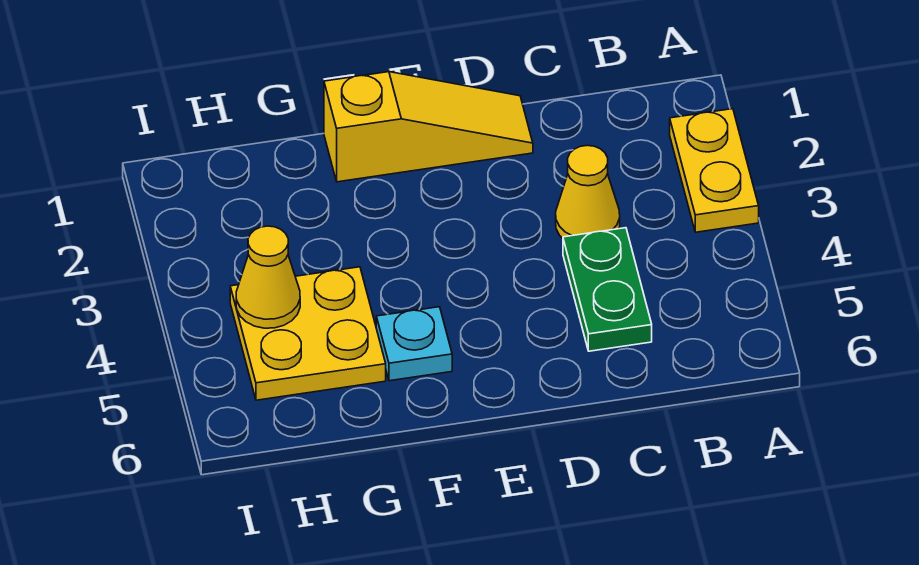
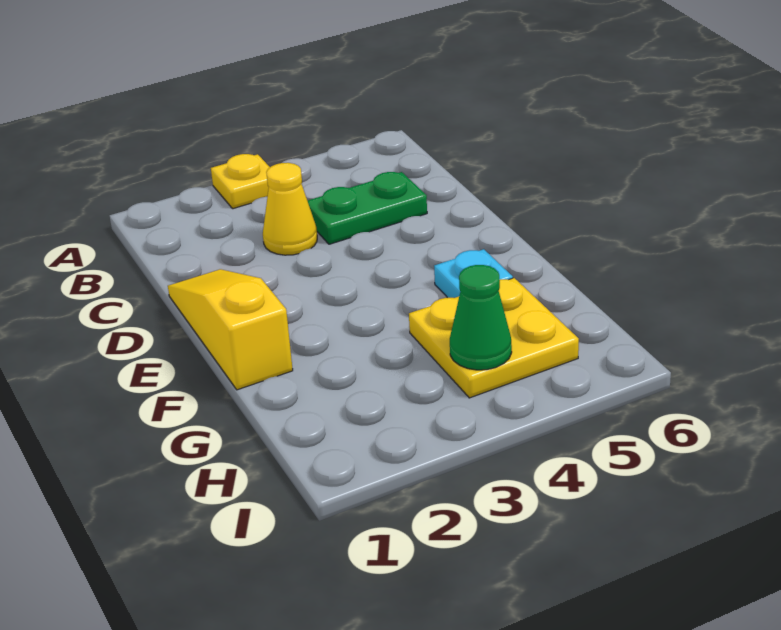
yellow 1x2 plate [670,109,759,232] -> yellow 1x1 plate [211,154,270,209]
yellow 1x1 cone [236,226,300,328] -> green 1x1 cone [450,265,512,370]

